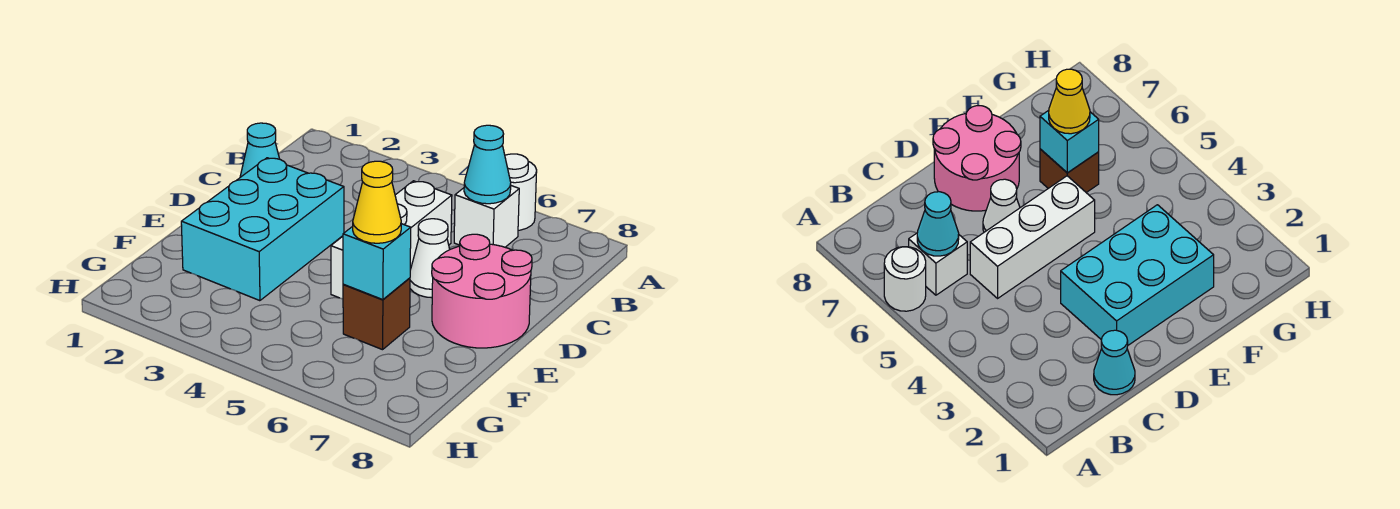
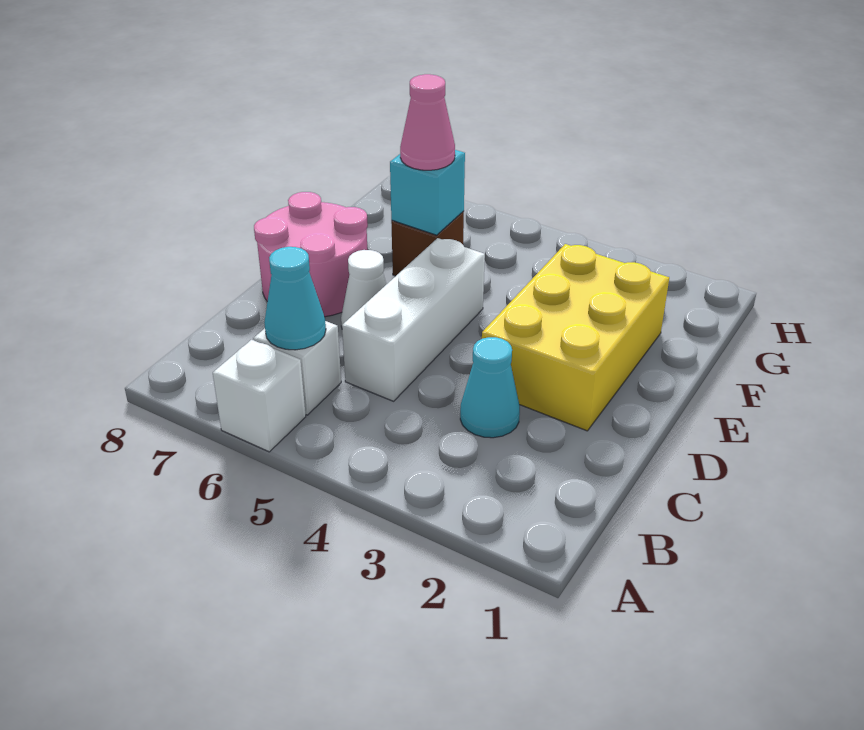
white 1x1 round brick [505,154,537,230] -> white 1x1 brick [213,340,306,452]
cyan 1x1 cone [240,123,279,177] -> cyan 1x1 cone moved to [460,337,520,438]
cyan 2x3 brick [181,158,344,301] -> yellow 2x3 brick [482,244,669,431]
yellow 1x1 cone [353,161,401,243] -> pink 1x1 cone [400,74,455,170]

